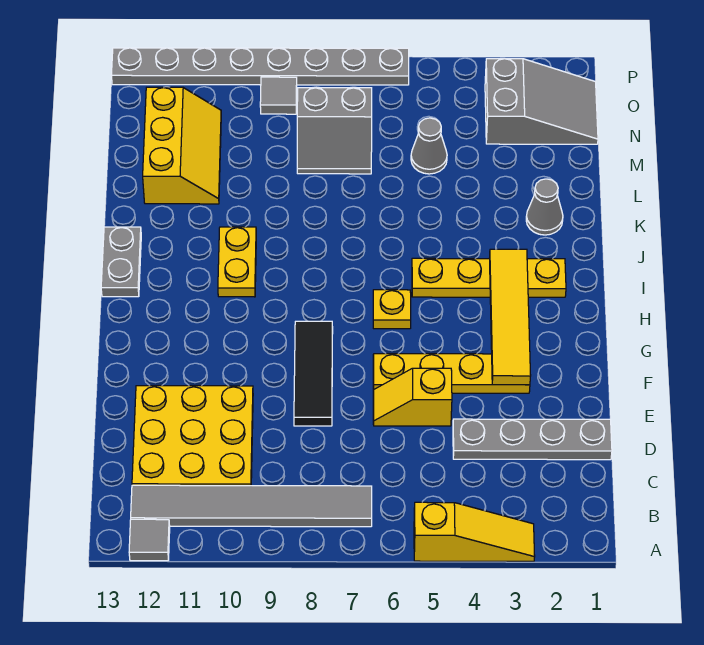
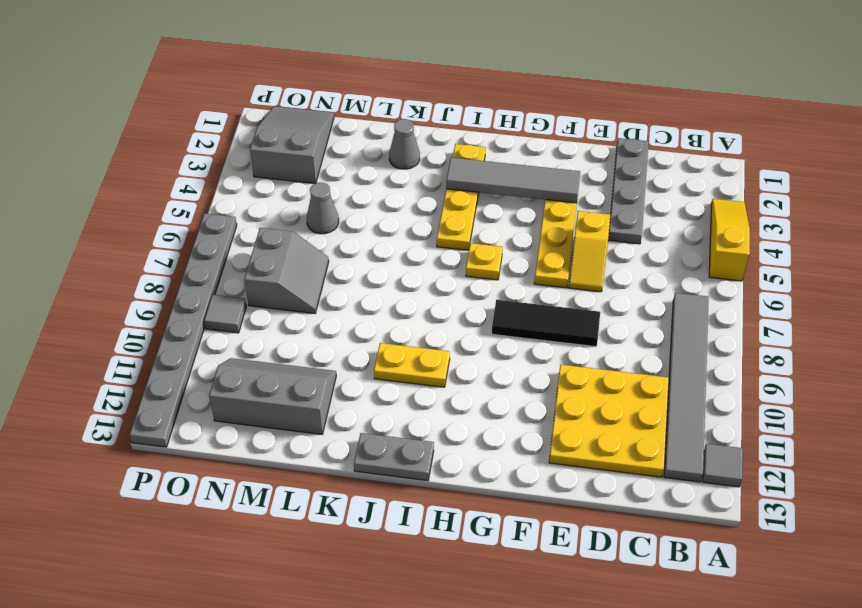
yellow 1x4 tile [489,249,531,385] -> grey 1x4 tile [446,158,580,203]
yellow 2x3 slope [143,87,221,204] -> grey 2x3 slope [209,358,336,434]

